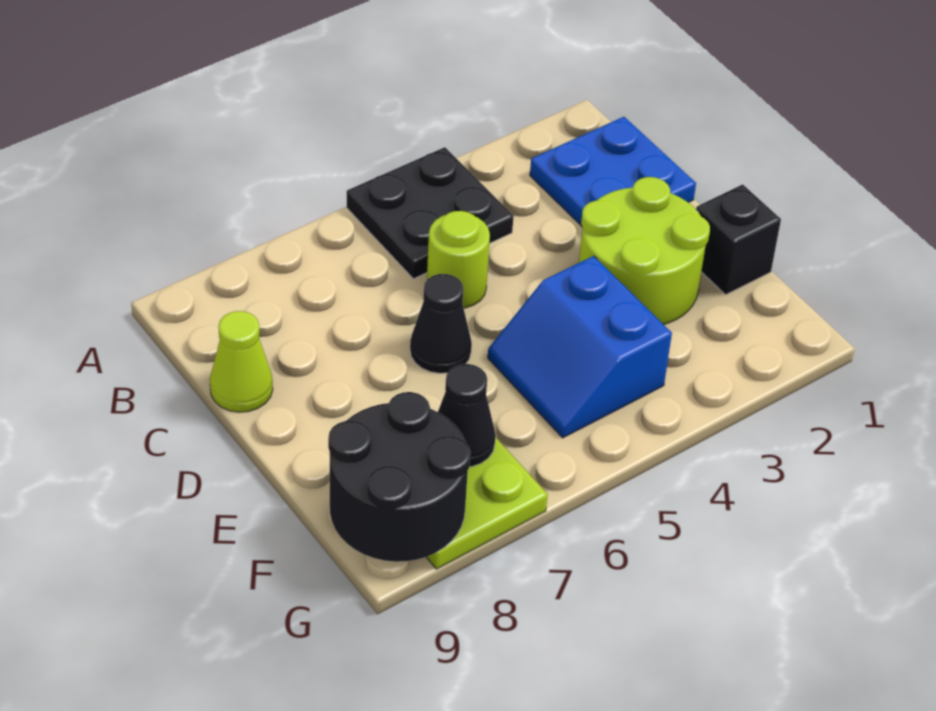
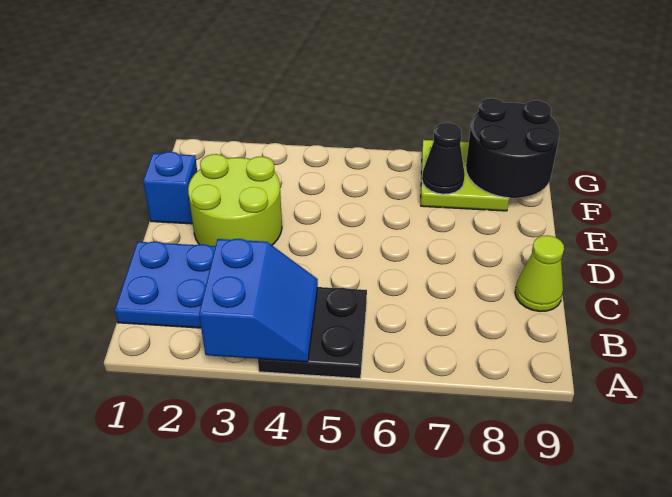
lime 1x1 round brick [427,211,490,308] -> none
black 1x1 cone [410,274,472,373] -> none
black 1x1 brick [696,184,781,295] -> blue 1x1 brick [143,152,197,224]
blue 2x2 slope [488,256,672,438] -> blue 2x2 slope moved to [199,239,318,362]

